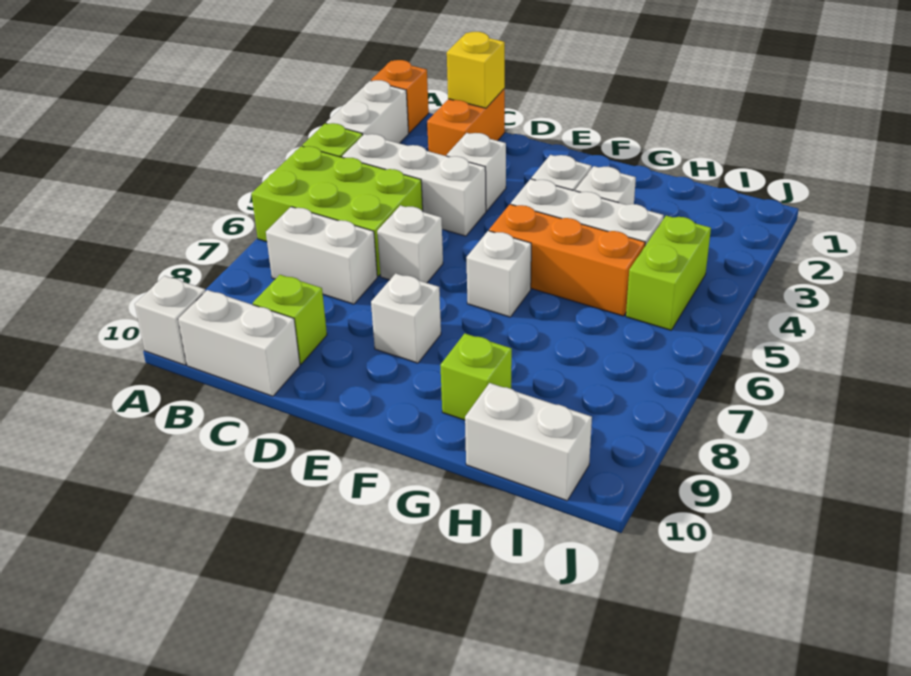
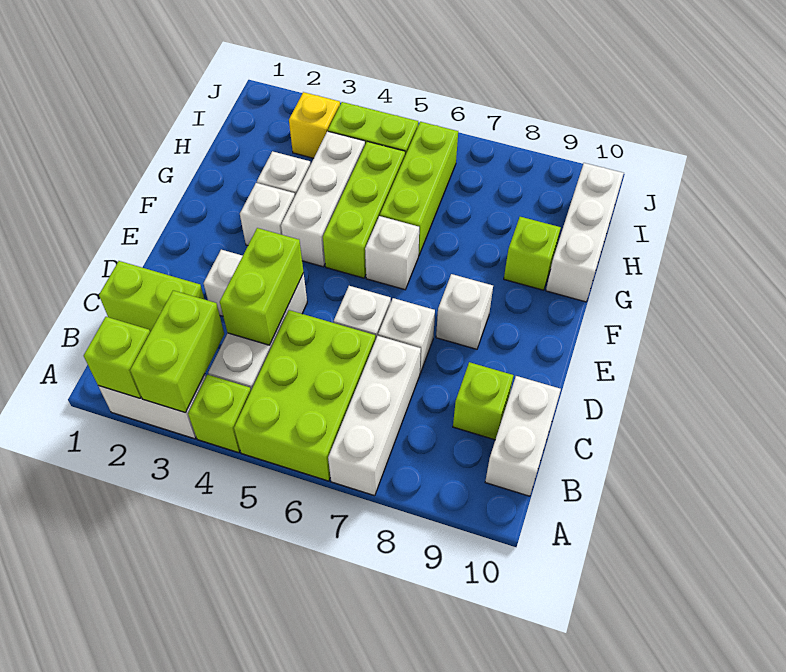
orange 1x1 brick [371,60,429,133] -> none
none -> lime 1x1 brick [84,317,150,398]
none -> lime 1x2 brick [130,290,224,413]
white 1x1 brick [135,276,206,365] -> white 1x1 brick moved to [378,298,435,373]
white 1x2 brick [266,207,377,304] -> white 1x3 brick [328,336,421,496]
orange 1x2 brick [427,89,505,156] -> lime 1x2 brick [99,261,204,332]
yellow 1x1 brick [447,32,505,108] -> yellow 1x1 brick moved to [289,92,340,158]
none -> lime 1x2 brick [220,228,304,345]
orange 1x3 brick [489,204,645,316] -> lime 1x3 brick [323,142,405,278]
none -> lime 1x3 brick [380,122,458,256]
white 1x2 brick [465,383,592,501] -> white 1x3 brick [546,163,624,302]

